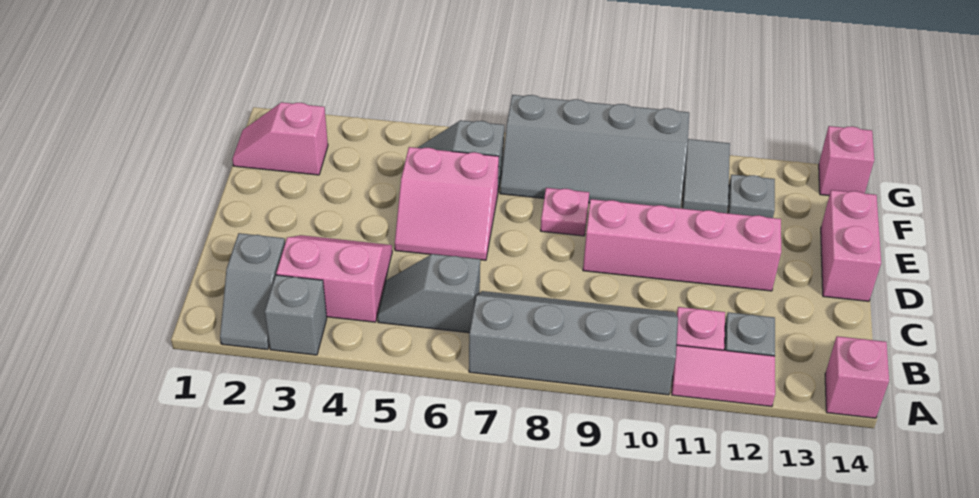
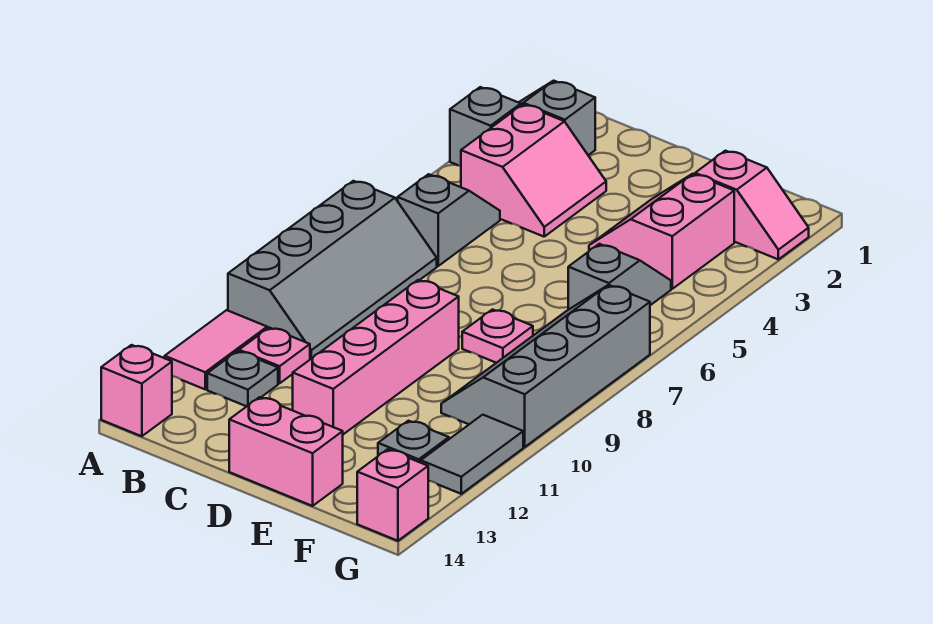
pink 2x2 slope [395,147,499,260] -> pink 2x2 slope moved to [589,174,734,289]
pink 1x2 slope [232,102,328,175] -> pink 1x2 slope turned to [695,151,809,259]
grey 1x2 tile [682,139,730,213] -> grey 1x2 tile turned to [421,415,523,494]

